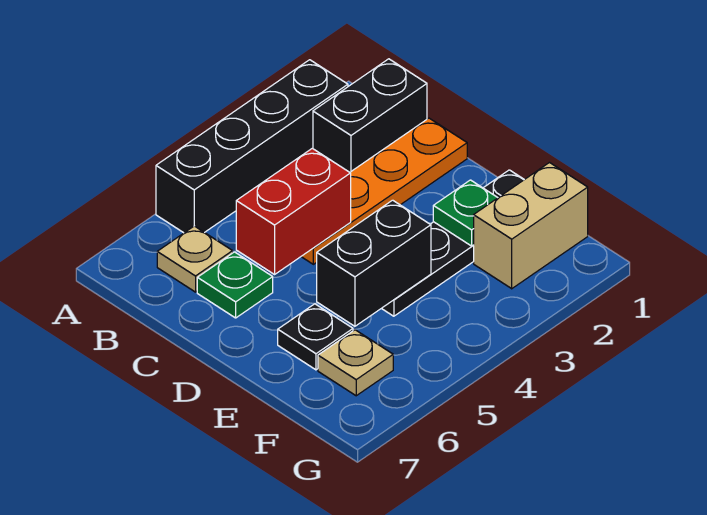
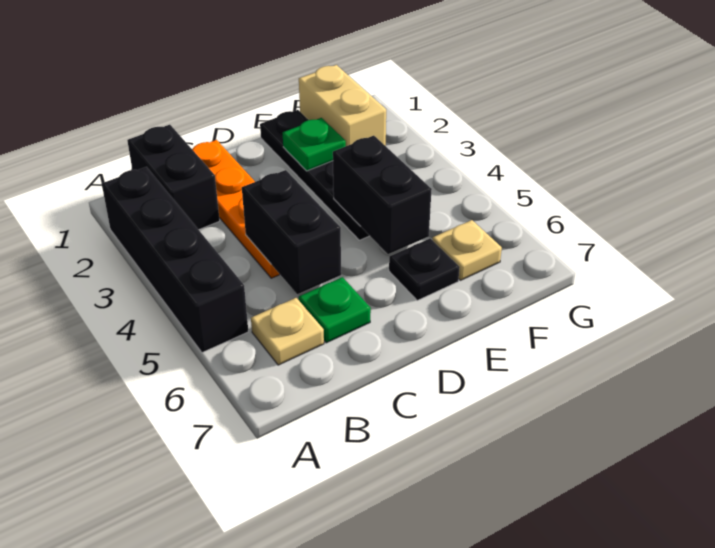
red 1x2 brick [236,148,351,274] -> black 1x2 brick [242,170,341,294]

